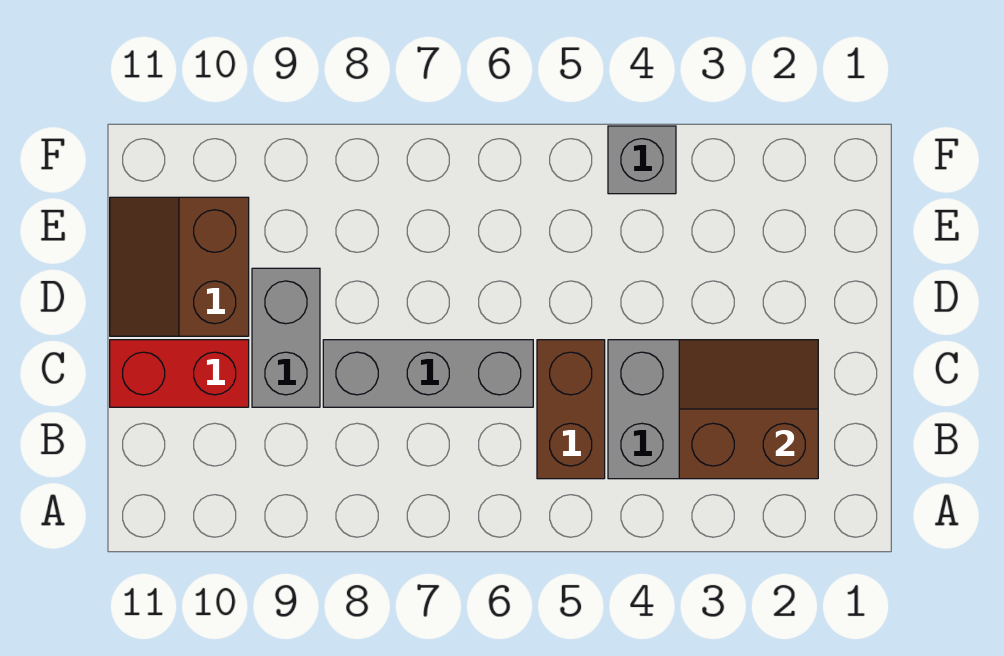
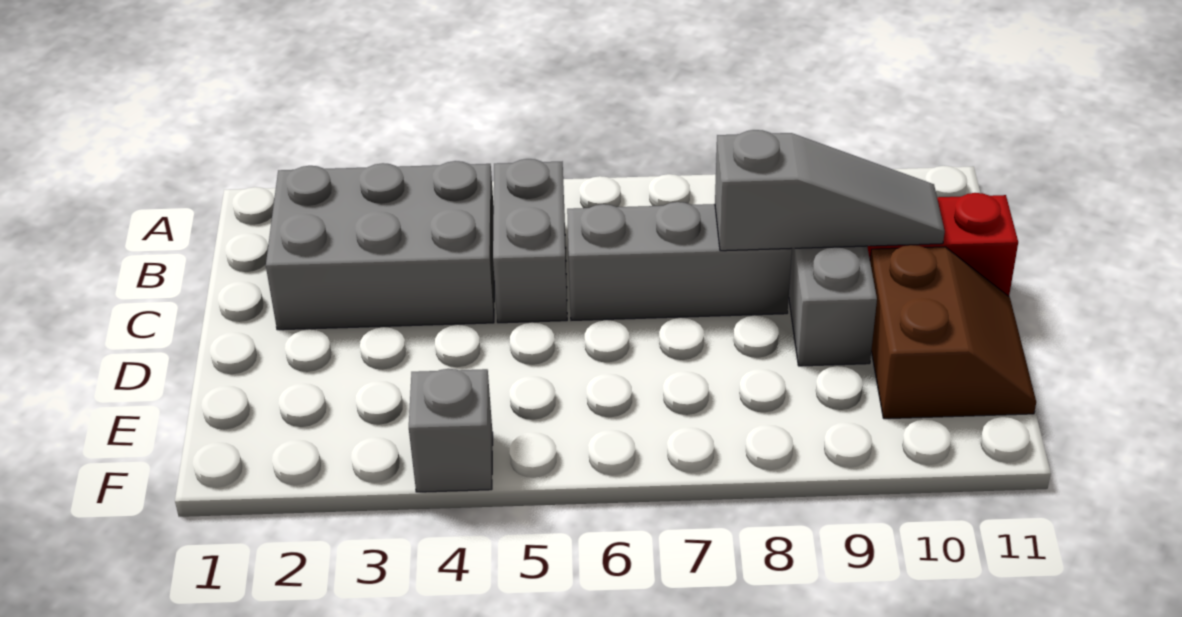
brown 2x2 slope [679,340,818,479] -> none
brown 1x2 brick [537,340,605,479] -> grey 1x2 brick [493,159,567,323]
none -> grey 1x3 slope [715,130,945,251]

